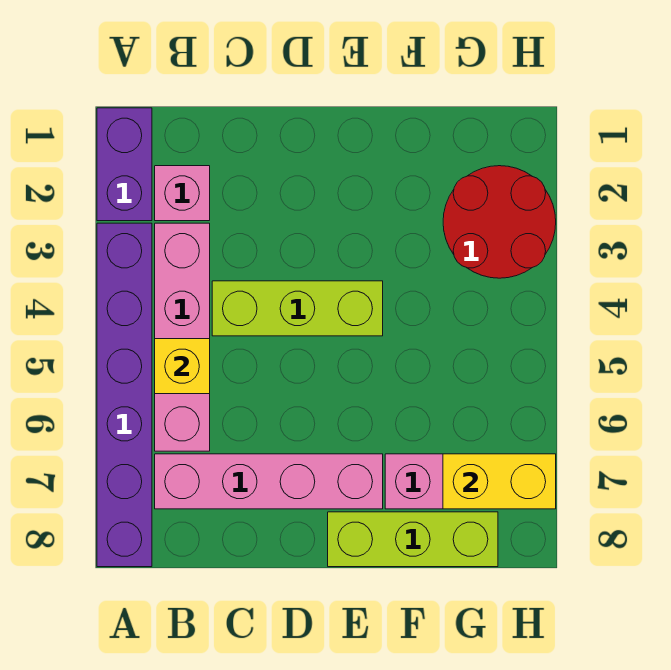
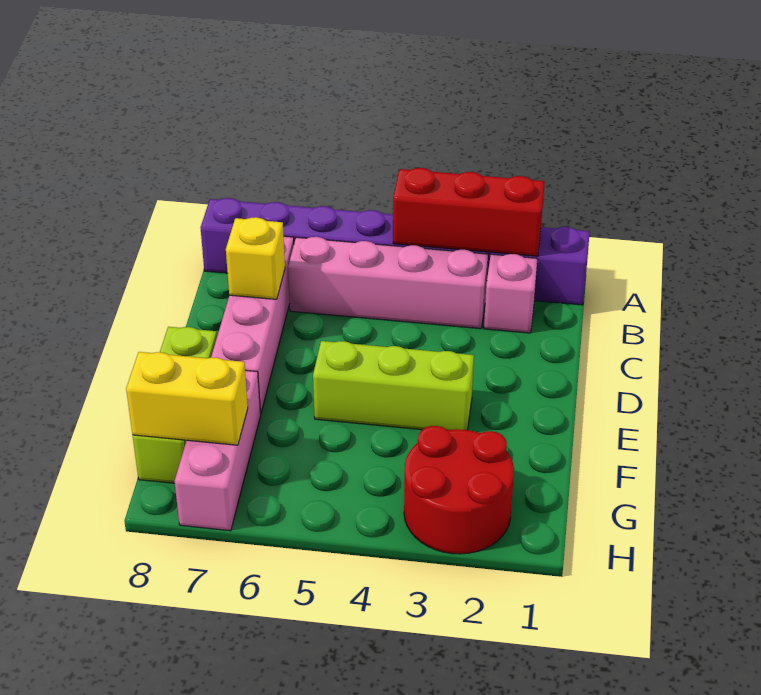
none -> red 1x3 brick [393,168,545,256]
yellow 1x1 brick [155,339,210,394] -> yellow 1x1 brick moved to [226,217,285,299]
lime 1x3 brick [212,281,383,336] -> lime 1x3 brick turned to [313,341,474,430]
yellow 1x2 brick [443,454,556,509] -> yellow 1x2 brick turned to [126,352,248,445]

